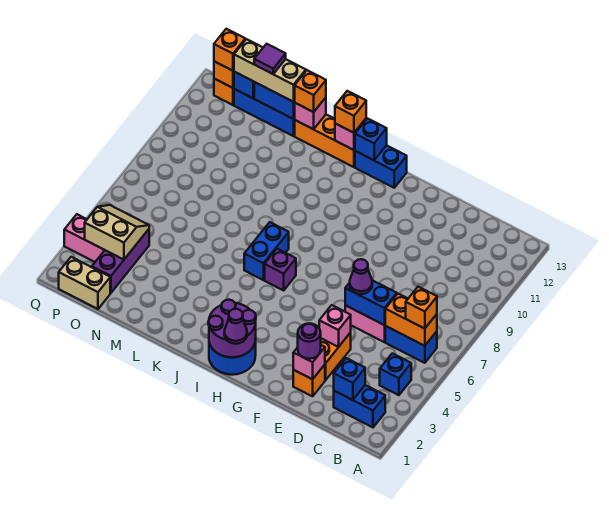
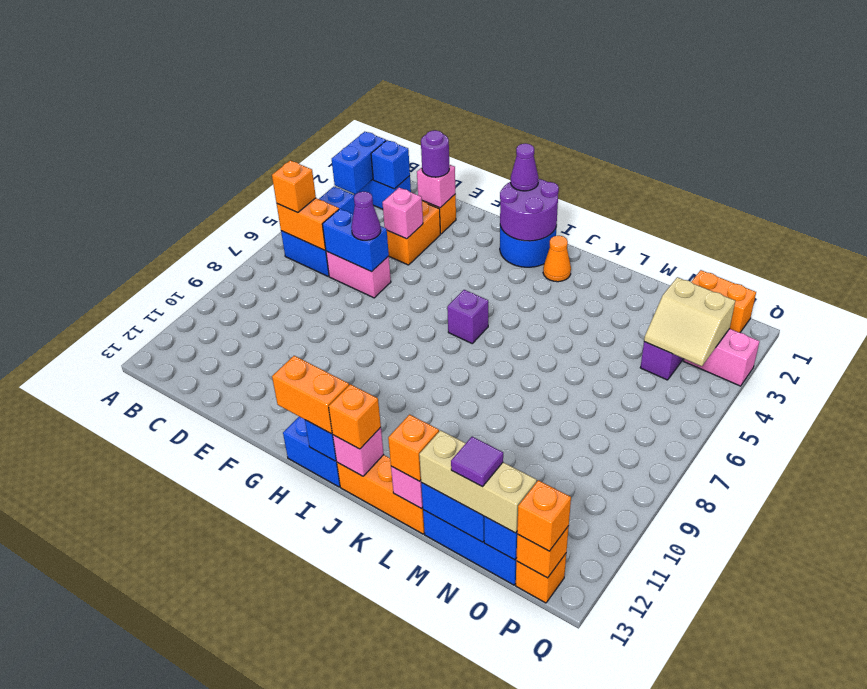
none -> orange 1x2 brick [272,356,349,434]
none -> orange 1x1 cone [543,236,571,282]
blue 1x2 brick [244,222,289,280] -> blue 1x2 brick moved to [332,132,386,194]
tan 1x2 brick [59,257,110,309] -> orange 1x2 brick [692,270,756,333]

